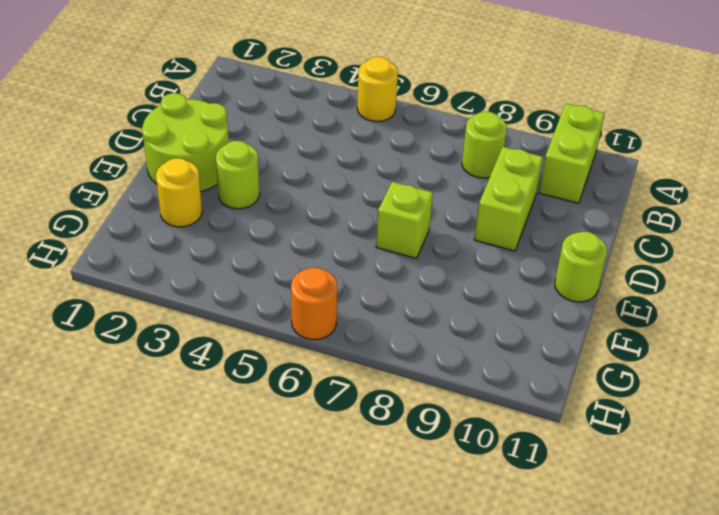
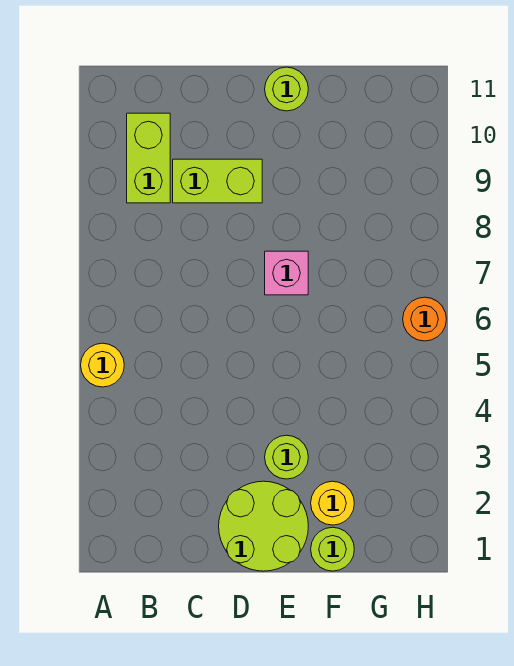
lime 1x2 brick [539,104,605,203] -> lime 1x2 brick turned to [127,113,170,203]
lime 1x1 round brick [462,111,507,178] -> lime 1x1 round brick moved to [311,527,354,571]
lime 1x1 brick [376,182,433,258] -> pink 1x1 brick [265,251,308,295]

